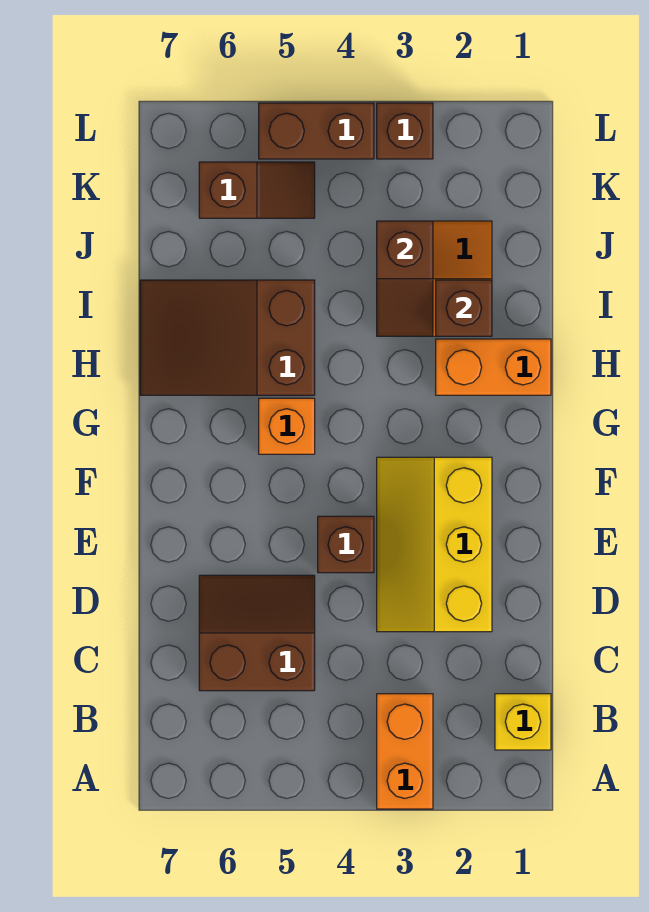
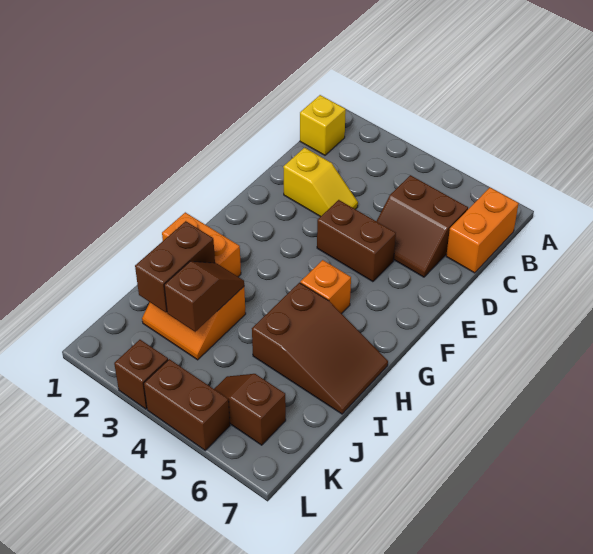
orange 1x2 brick [377,694,433,809] -> orange 1x2 brick moved to [446,188,519,273]
yellow 2x3 slope [377,457,492,632] -> yellow 1x2 slope [283,148,358,217]
brown 1x1 brick [318,516,374,573] -> brown 1x2 brick [317,200,396,282]
brown 1x1 brick [436,280,492,336] -> brown 1x2 brick [135,221,215,312]

